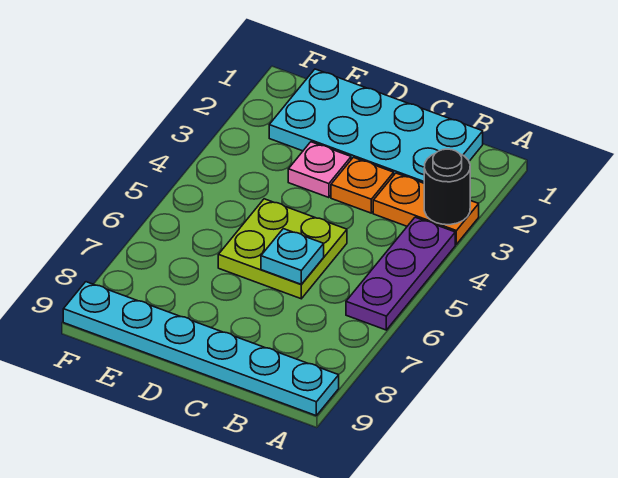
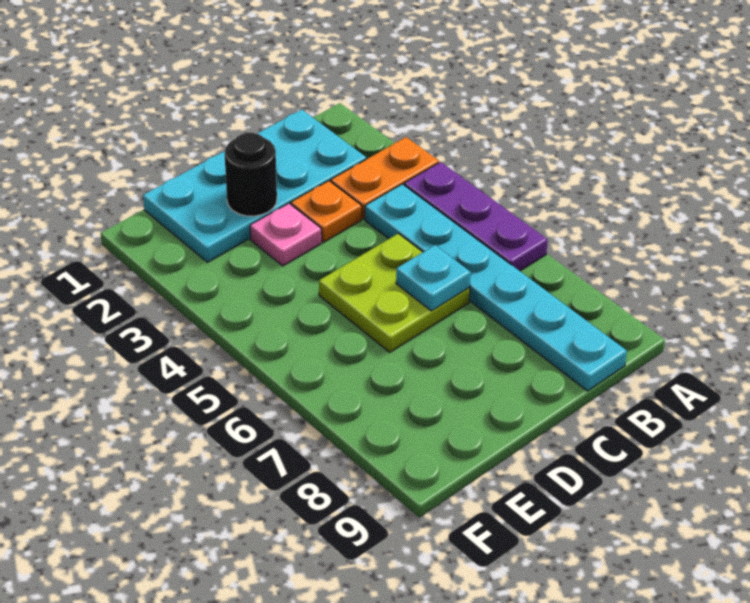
black 1x1 round brick [424,149,470,225] -> black 1x1 round brick moved to [225,133,277,216]
cyan 1x6 plate [63,282,339,415] -> cyan 1x6 plate turned to [365,184,627,391]

